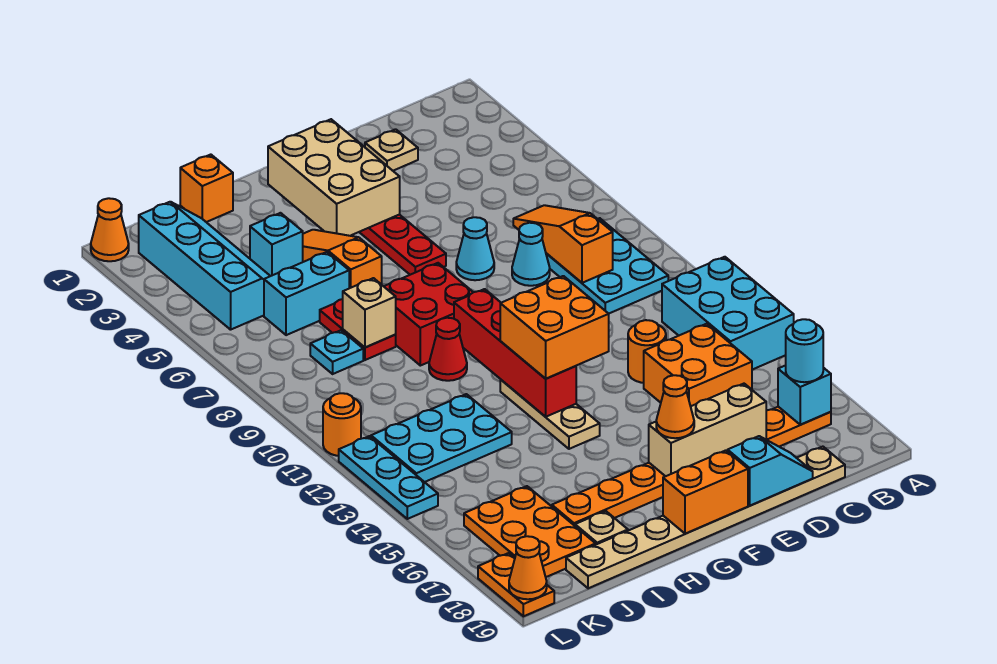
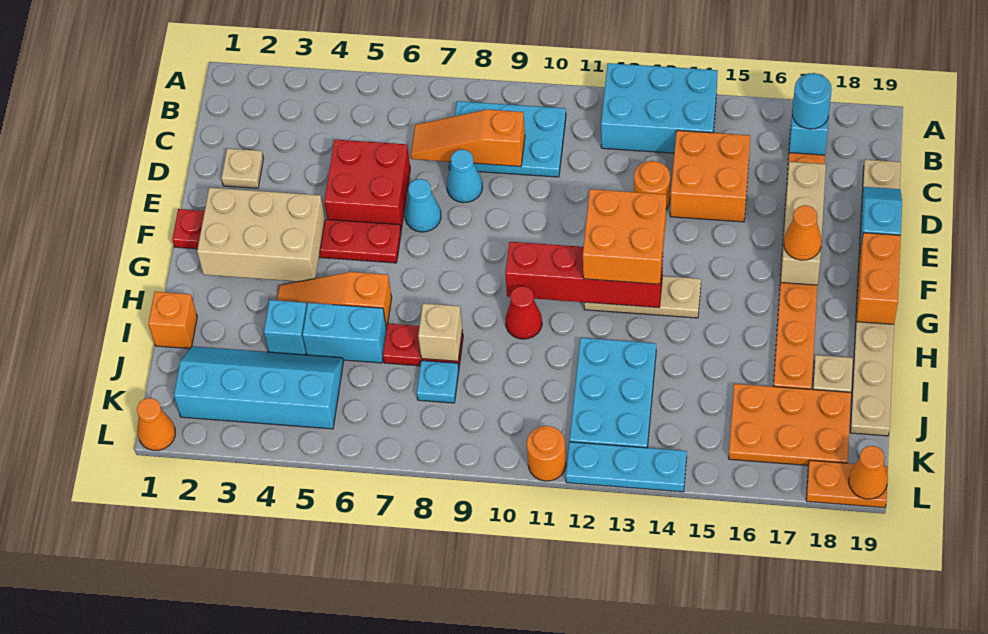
red 2x2 brick [384,263,473,366] -> red 2x2 brick moved to [324,140,410,230]
cyan 1x2 brick [264,252,349,335] -> cyan 1x2 brick turned to [303,303,387,363]

